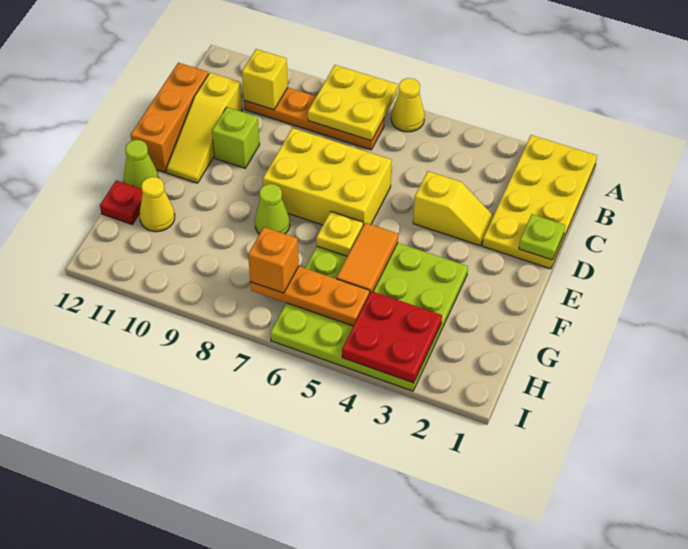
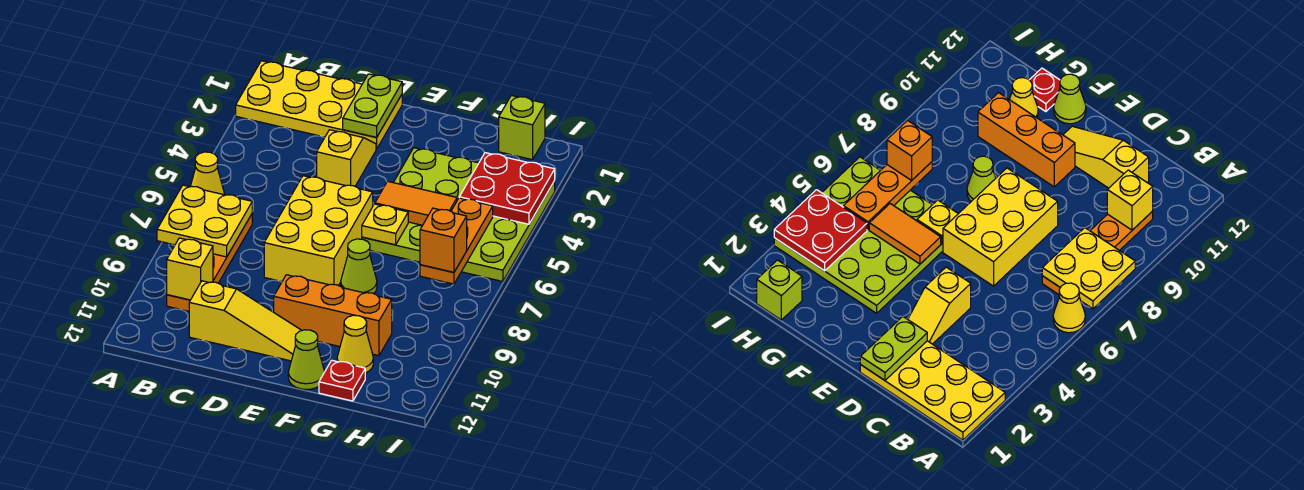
orange 1x3 brick [131,63,209,172] -> orange 1x3 brick moved to [274,275,392,356]
lime 1x1 plate [519,214,565,260] -> lime 1x2 plate [343,74,402,137]
lime 1x1 brick [212,107,260,168] -> lime 1x1 brick moved to [499,95,545,160]

